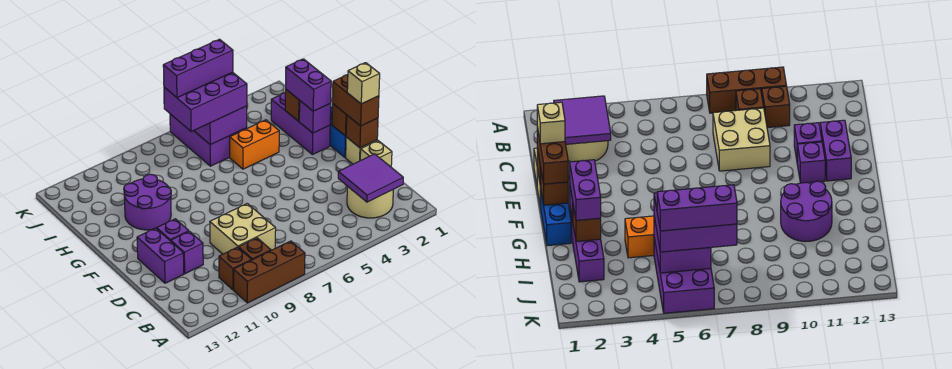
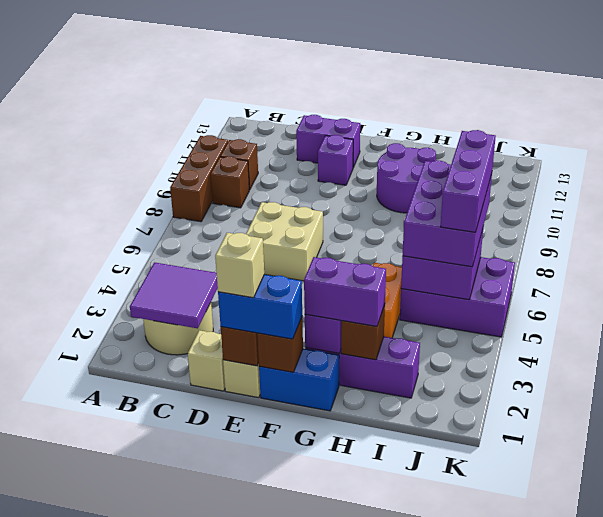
tan 2x2 brick [210,203,276,254] -> tan 2x2 brick moved to [246,202,323,281]
purple 1x1 brick [171,231,203,274] -> none
brown 1x2 brick [332,75,379,126] -> blue 1x2 brick [218,275,302,339]

